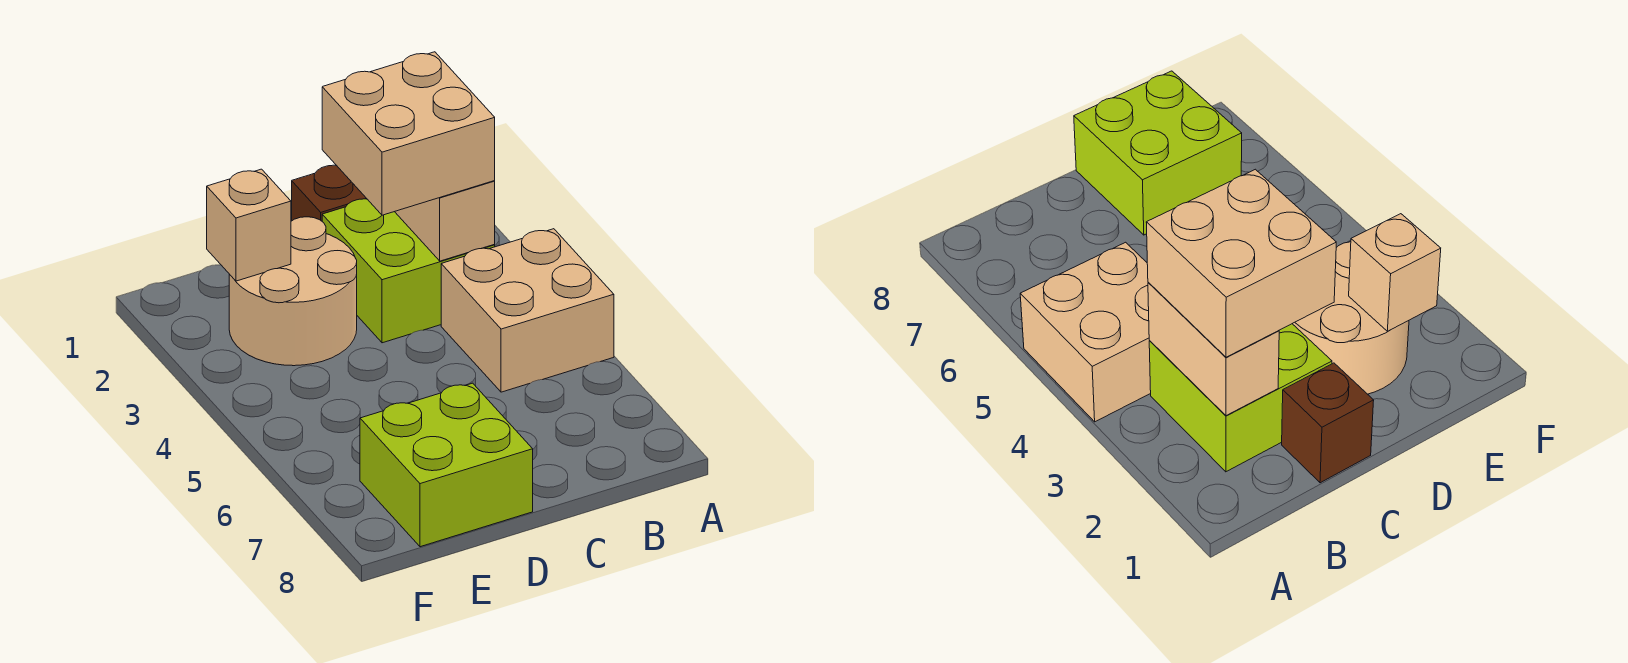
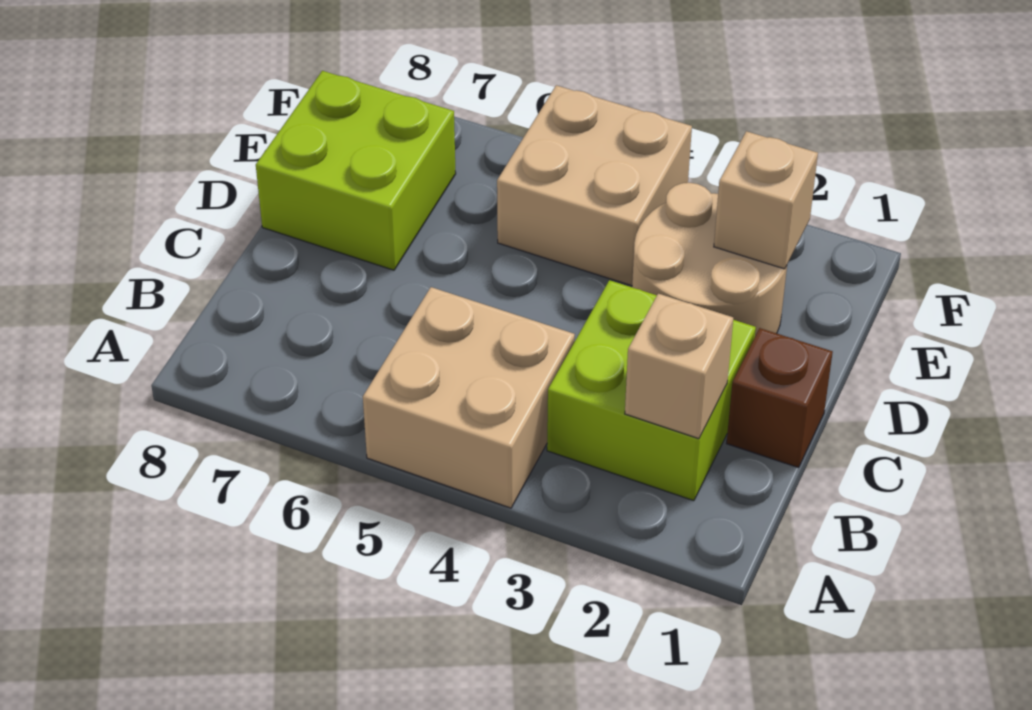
tan 1x2 brick [395,181,495,261] -> tan 1x1 brick [625,294,733,439]
tan 2x2 brick [322,52,495,215] -> tan 2x2 brick moved to [497,85,692,286]

